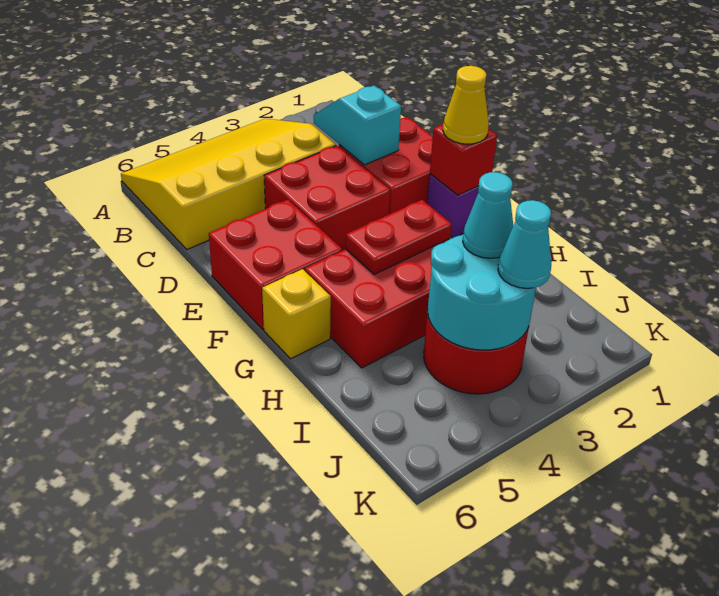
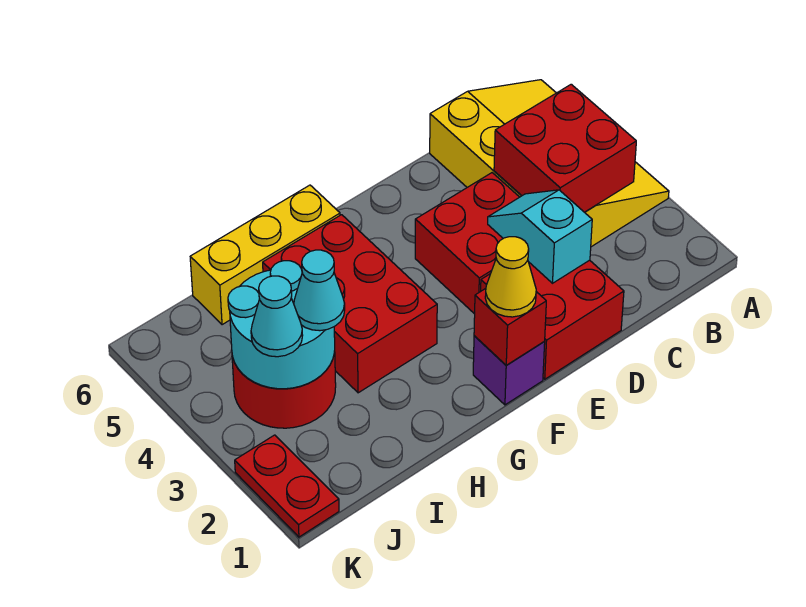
cyan 1x2 slope [314,86,401,165] -> cyan 1x2 slope turned to [488,190,592,283]
red 2x2 brick [209,200,342,329] -> red 2x2 brick moved to [494,84,636,212]
red 1x2 plate [346,200,452,274] -> red 1x2 plate moved to [235,435,339,537]
yellow 1x1 brick [262,269,331,359] -> yellow 1x3 brick [190,185,340,325]

